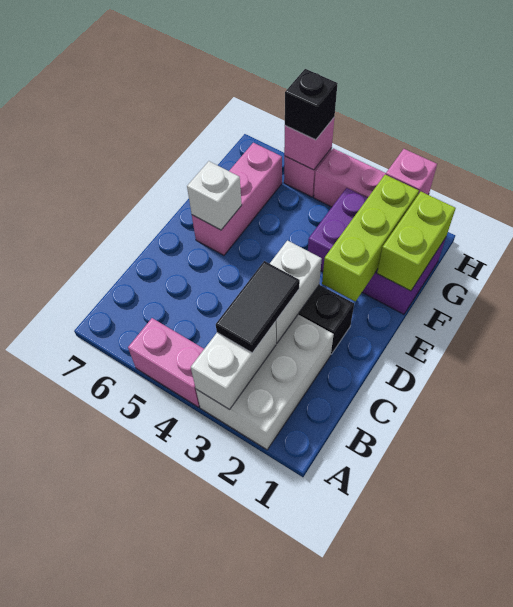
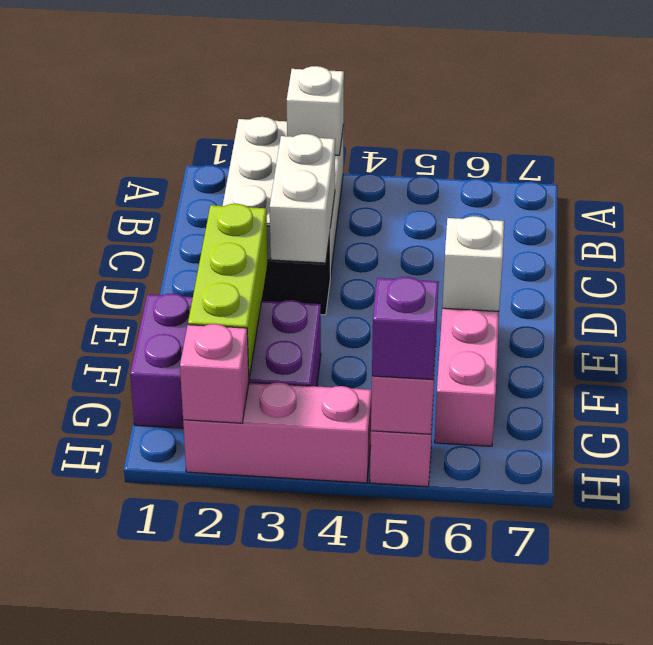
white 1x2 brick [191,322,276,410] -> white 1x1 brick [287,66,344,155]
pink 1x2 brick [128,318,204,407] -> none
black 1x2 tile [216,261,300,353] -> none
lime 1x2 brick [377,192,456,291] -> none
black 1x1 brick [285,69,338,140] -> purple 1x1 brick [372,277,439,380]

